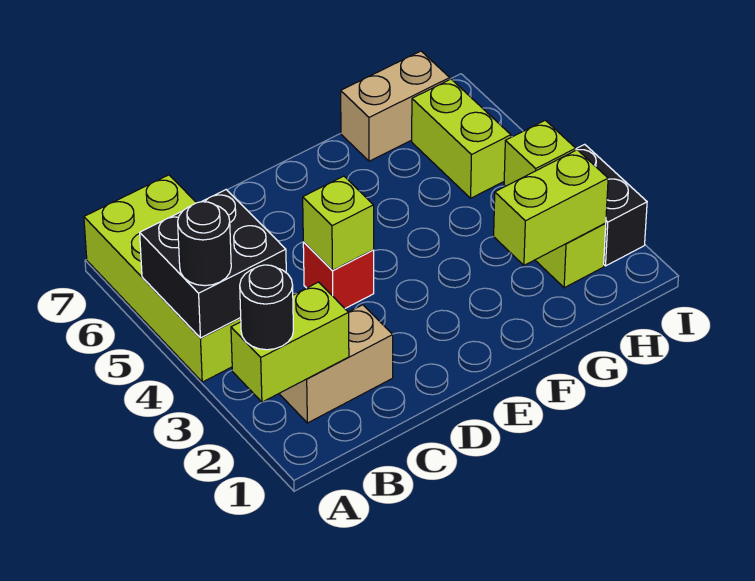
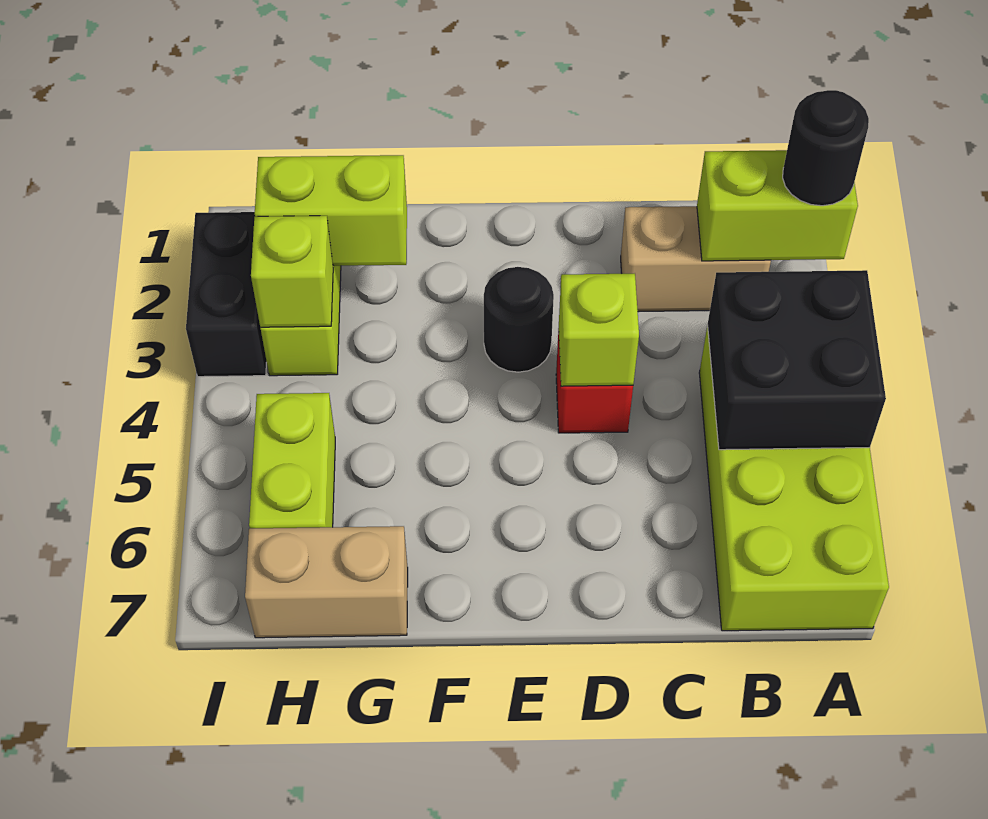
black 1x1 round brick [178,202,231,286] -> black 1x1 round brick moved to [484,267,554,372]

